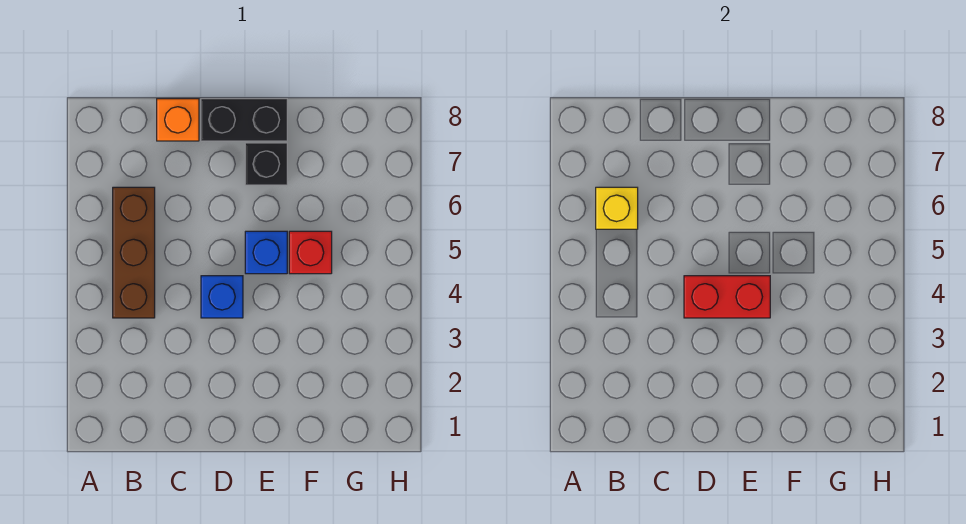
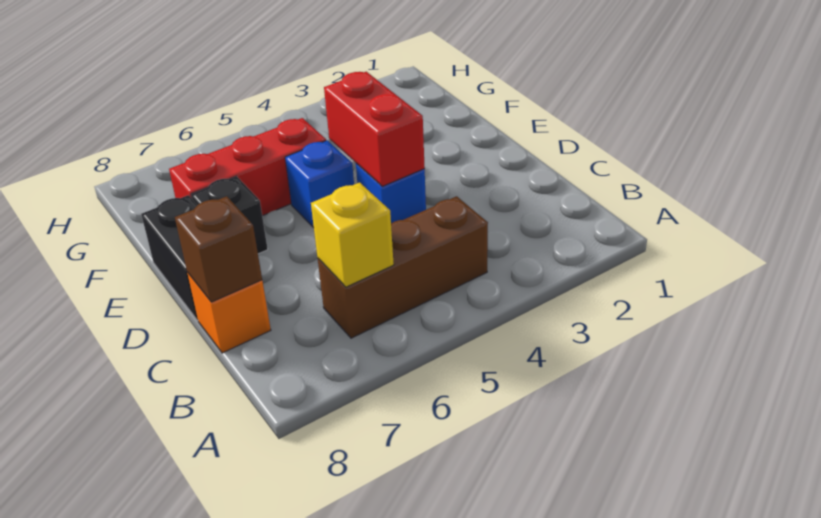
none -> brown 1x1 brick [175,196,262,302]
red 1x1 brick [289,231,332,274] -> red 1x3 brick [169,118,326,216]

